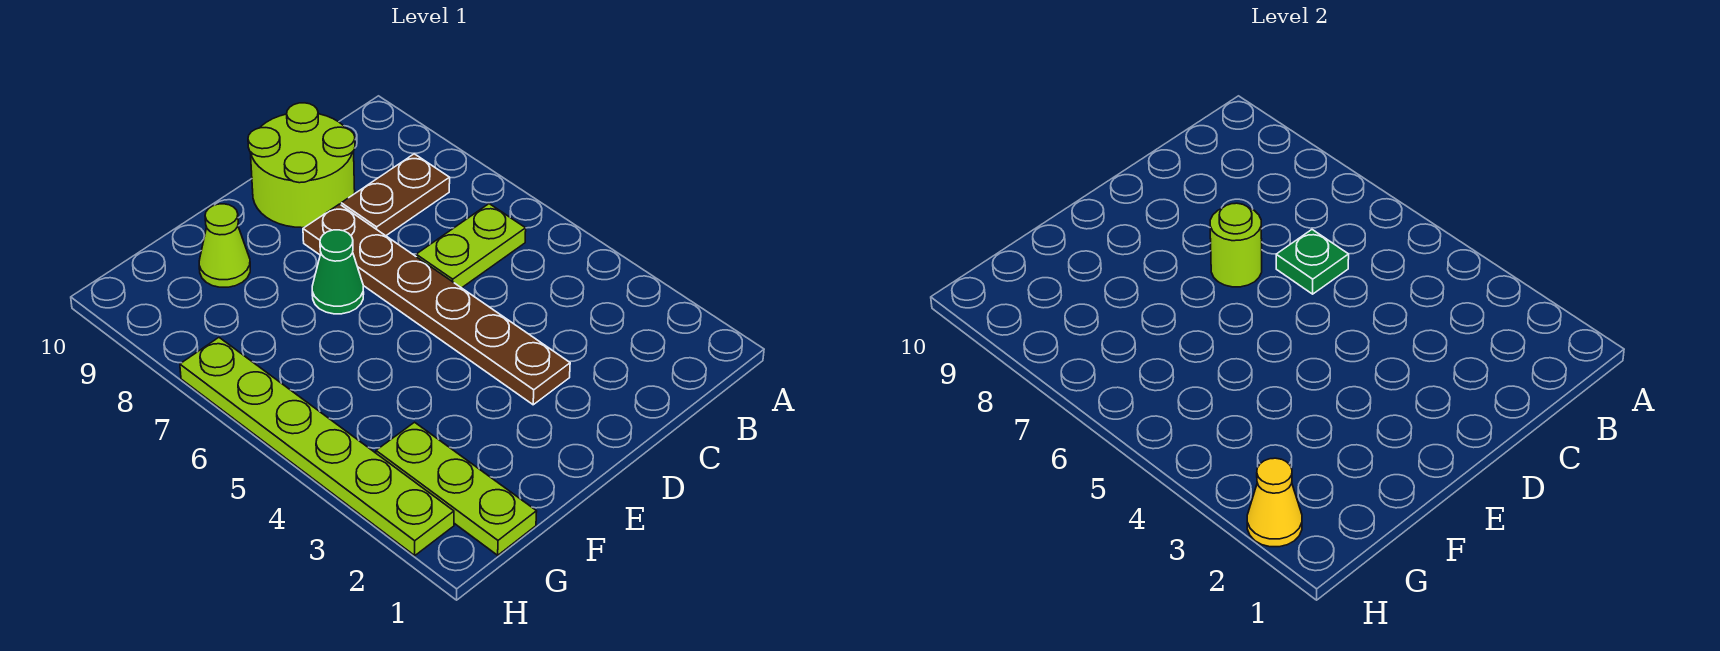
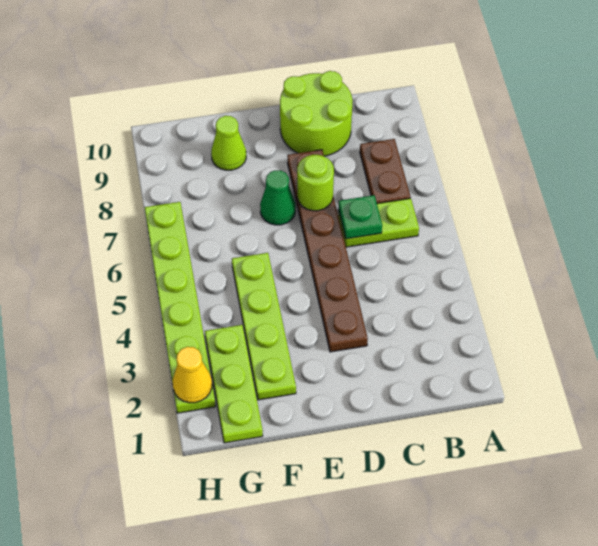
brown 1x2 plate [341,154,450,236] -> brown 1x2 plate turned to [360,139,411,203]
none -> lime 1x4 plate [232,253,296,400]

